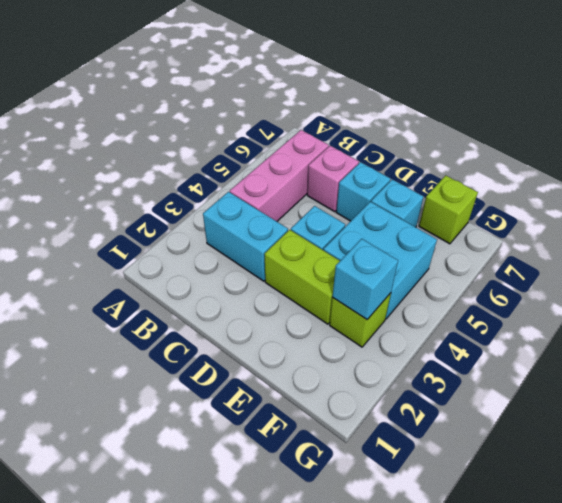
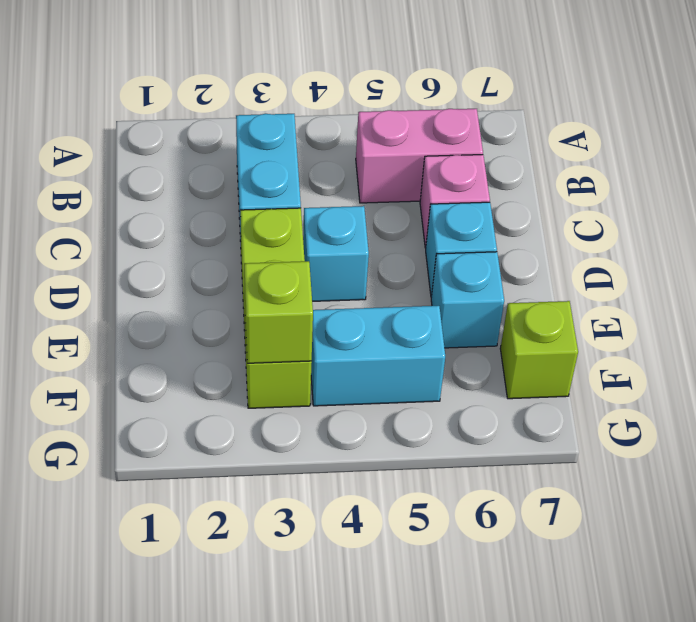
pink 1x3 brick [230,130,329,221] -> pink 1x2 brick [356,109,483,203]
cyan 2x2 brick [324,202,437,319] -> cyan 1x2 brick [311,306,445,406]
cyan 1x1 brick [333,239,398,319] -> lime 1x1 brick [244,261,313,363]

